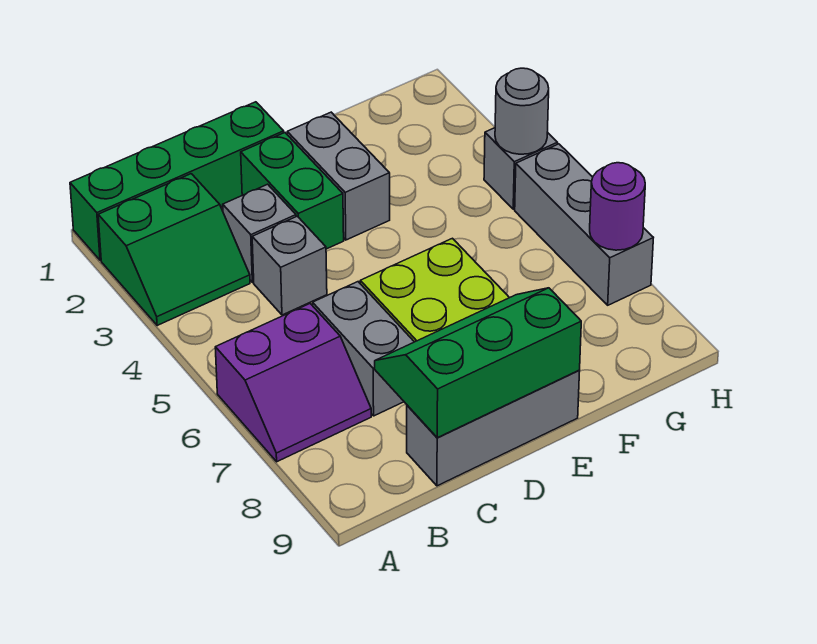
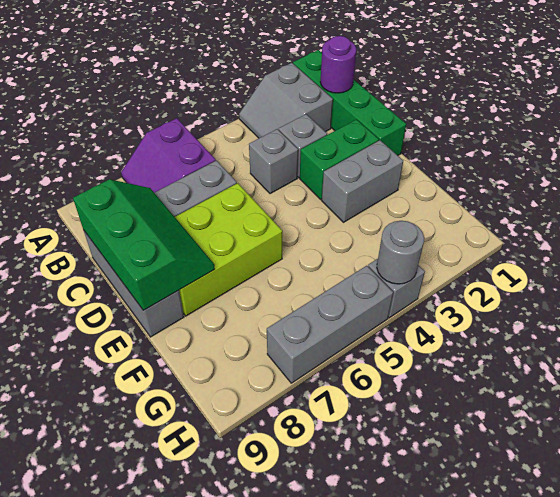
green 2x2 slope [98,174,250,326] -> grey 2x2 slope [239,63,333,138]
purple 1x1 round brick [590,163,645,250] -> purple 1x1 round brick moved to [320,36,356,93]

